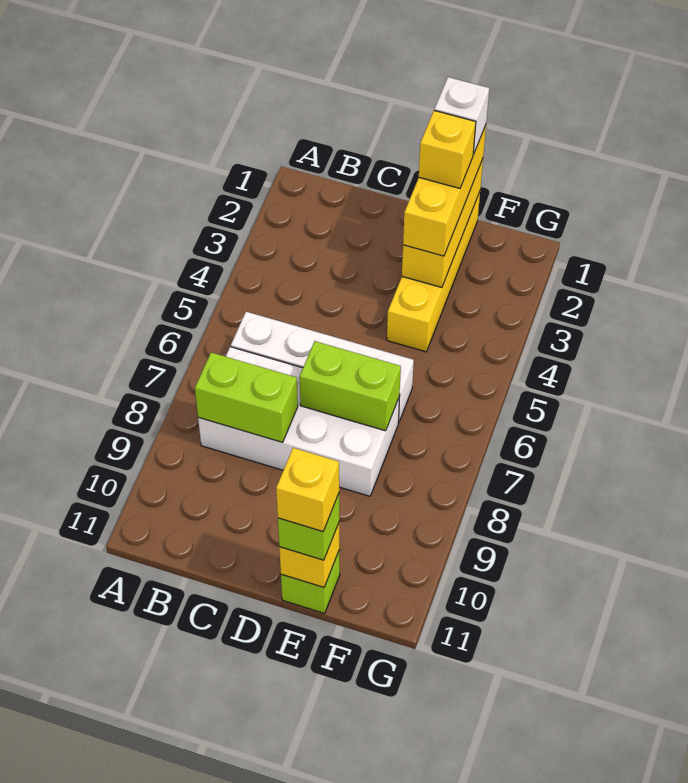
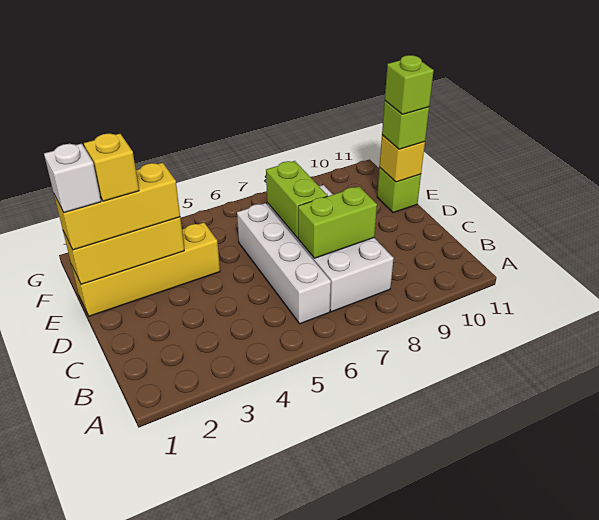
lime 1x2 brick [195,353,298,442] -> lime 1x2 brick turned to [298,186,377,258]
yellow 1x1 brick [276,448,339,532] -> lime 1x1 brick [385,55,434,114]

